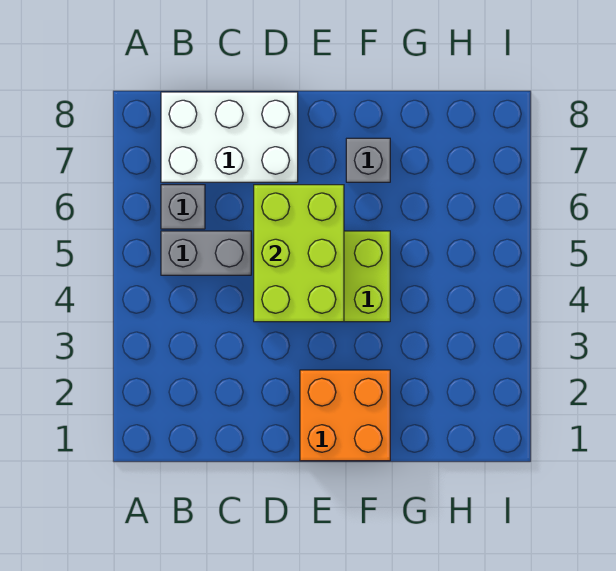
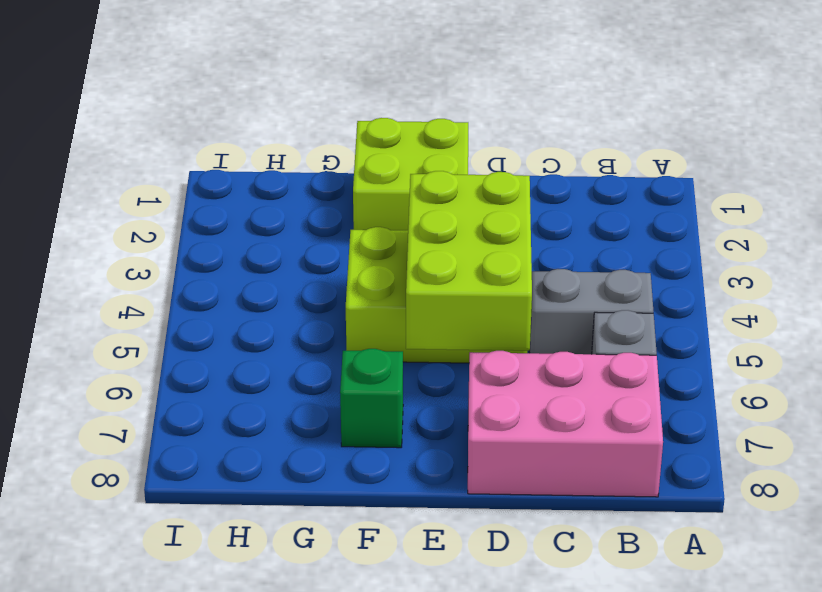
white 2x3 brick [161,92,298,182] -> pink 2x3 brick [468,351,663,497]
orange 2x2 brick [300,370,390,461] -> lime 2x2 brick [353,118,468,230]
grey 1x1 brick [346,138,390,182] -> green 1x1 brick [340,349,403,448]

